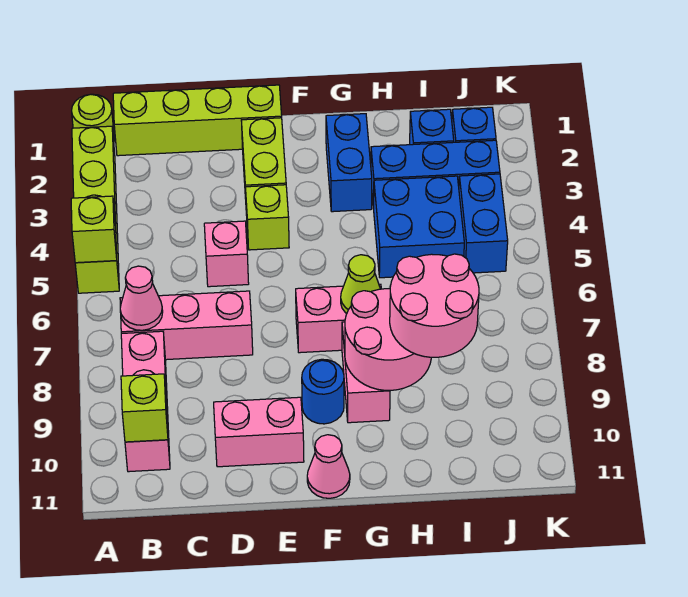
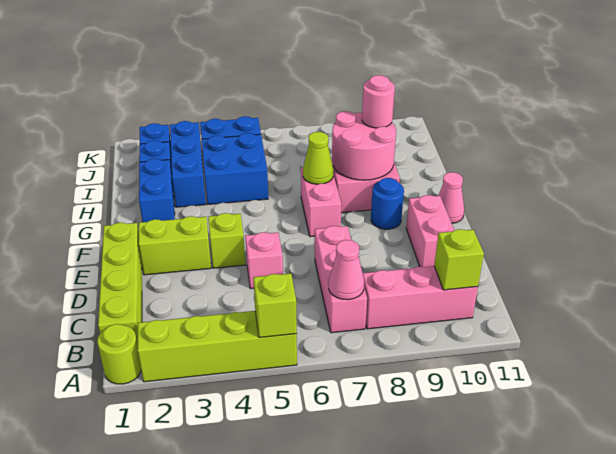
blue 1x2 brick [326,114,372,212] -> blue 1x2 brick turned to [139,159,175,222]
pink 2x2 round brick [390,254,479,357] -> pink 1x1 round brick [362,75,395,128]

